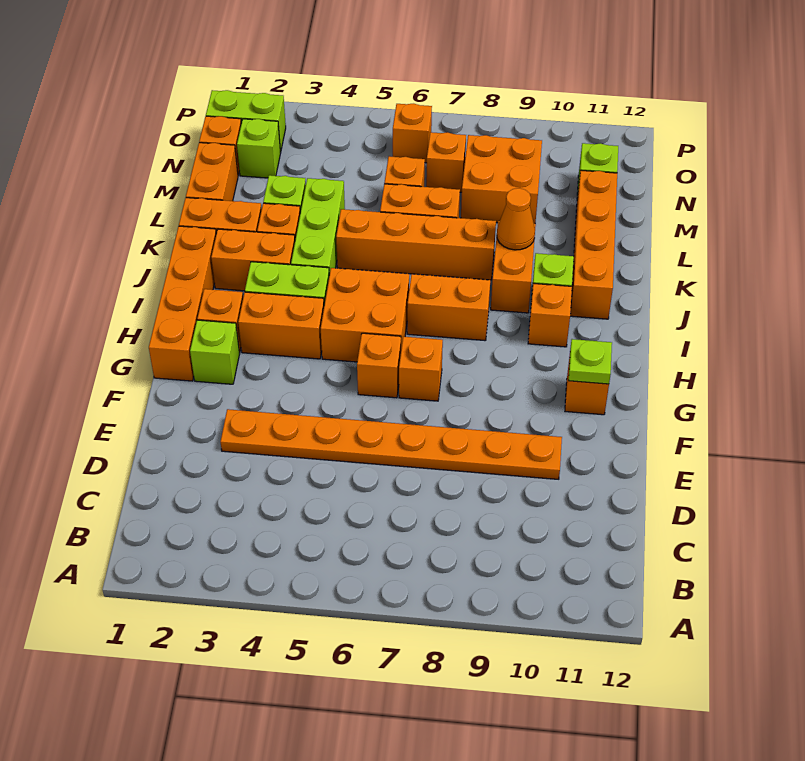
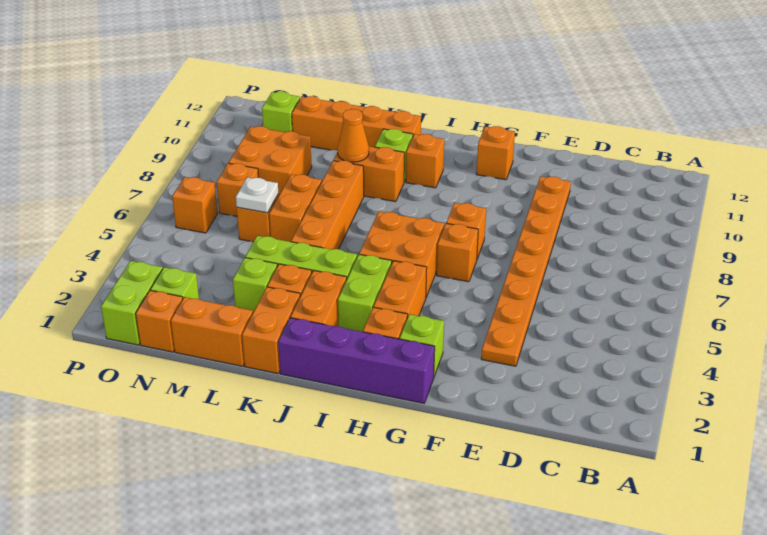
orange 1x4 brick [149,226,216,381] -> purple 1x4 brick [278,318,435,403]
lime 1x1 plate [569,339,612,384] -> none
orange 1x2 brick [407,274,490,341] -> none
none -> white 1x1 plate [236,177,278,213]

